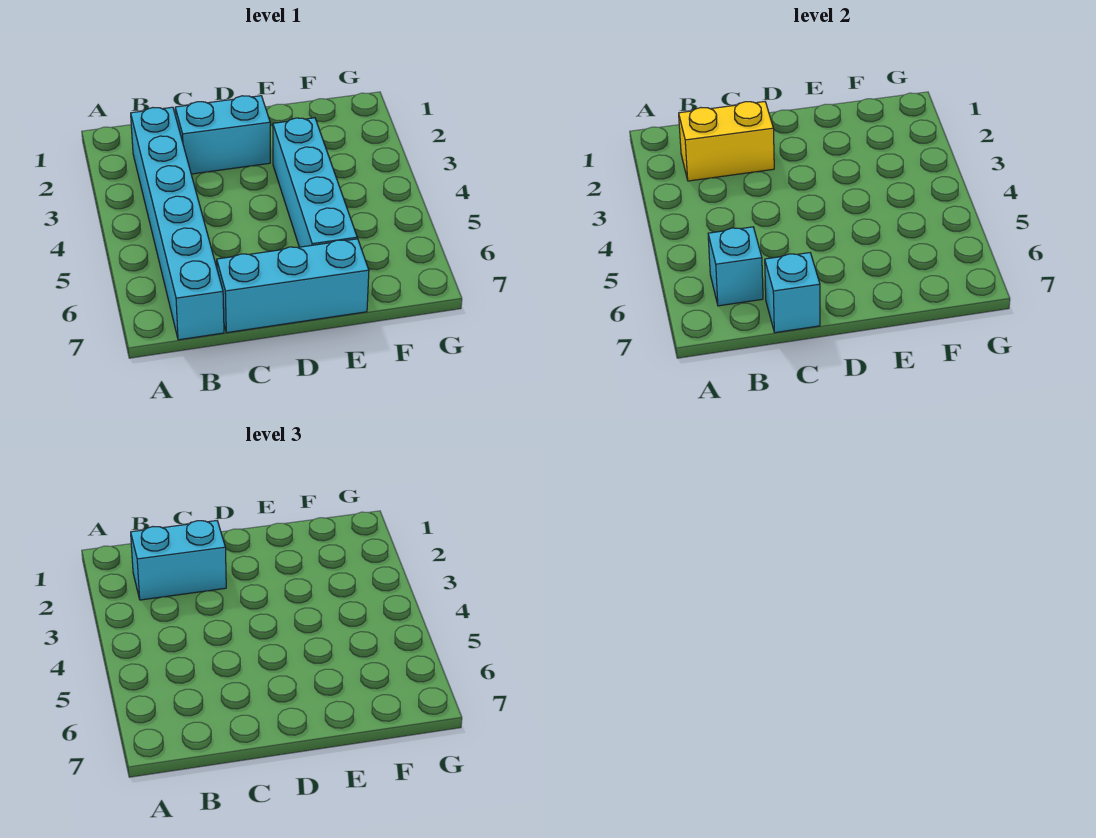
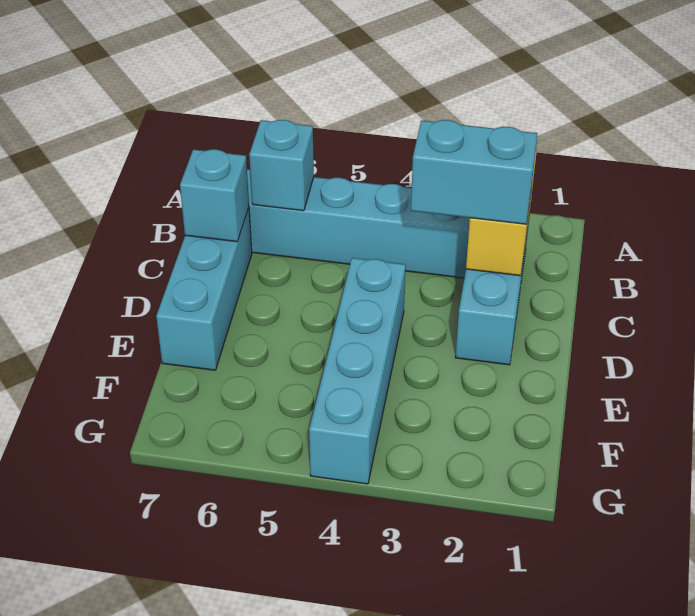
cyan 1x2 brick [131,521,226,600] -> cyan 1x2 brick turned to [411,120,538,224]
cyan 1x4 brick [273,118,357,247] -> cyan 1x4 brick turned to [309,258,406,484]

